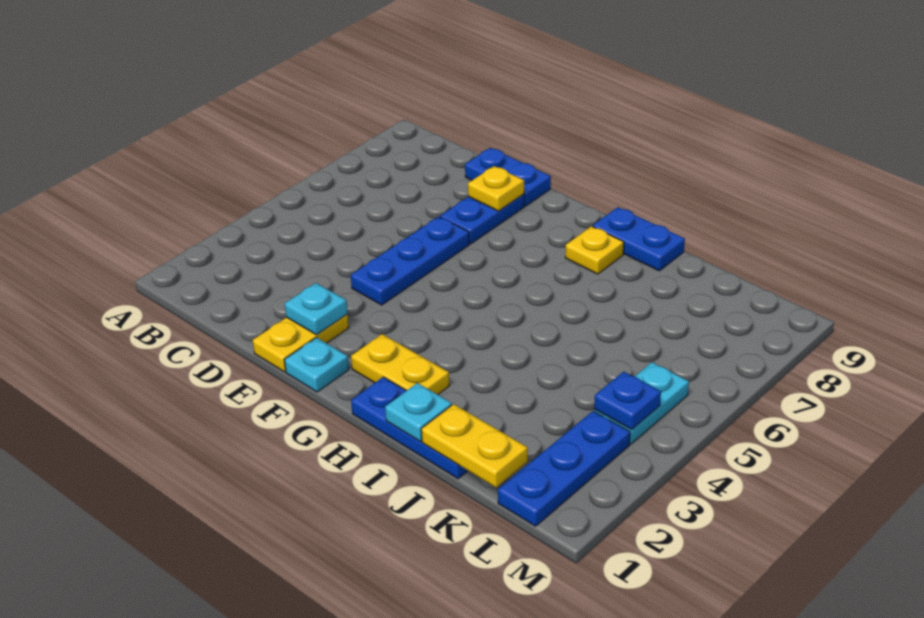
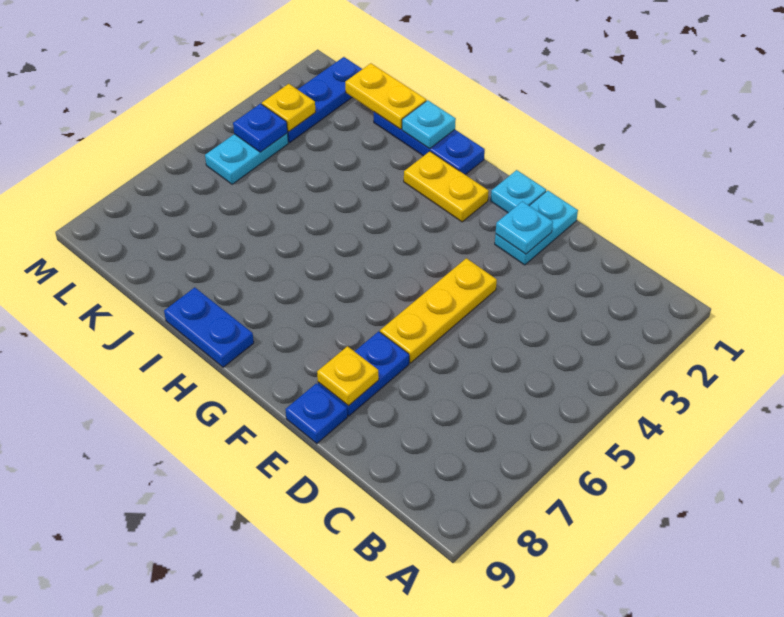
blue 1x2 plate [465,148,551,206] -> blue 1x1 plate [285,383,347,443]
yellow 1x2 plate [253,314,349,372] -> cyan 1x2 plate [495,190,578,265]
blue 1x3 plate [351,217,469,305] -> yellow 1x3 plate [380,258,497,363]
yellow 1x1 plate [565,226,624,274] -> yellow 1x1 plate moved to [262,84,316,132]

